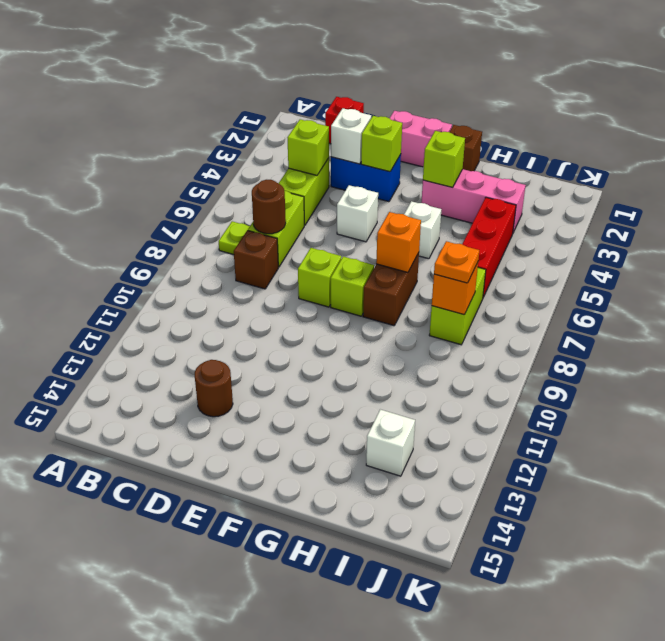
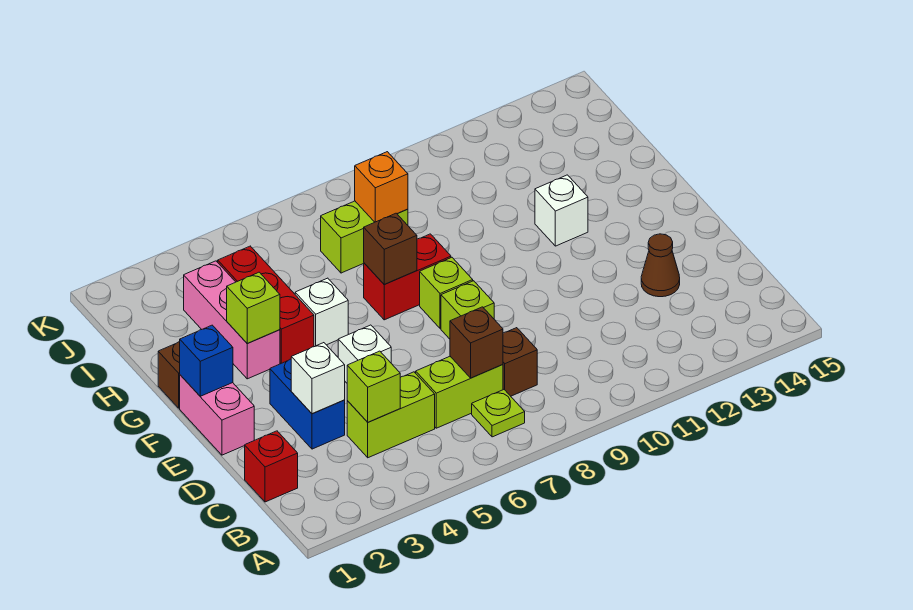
brown 1x1 round brick [252,180,286,234] -> brown 1x1 brick [450,307,503,378]
brown 1x1 round brick [195,360,233,417] -> brown 1x1 cone [641,234,680,297]
lime 1x1 brick [361,116,402,172] -> none
none -> blue 1x1 brick [180,325,233,396]
brown 1x2 brick [363,253,419,326] -> red 1x2 brick [364,234,451,320]
orange 1x1 brick [376,212,421,272] -> brown 1x1 brick [364,213,417,284]
red 1x3 brick [462,198,516,297] -> red 1x3 brick turned to [218,246,314,363]
orange 1x1 plate [434,241,479,283] -> none
white 1x1 brick [366,409,415,476] -> white 1x1 brick moved to [535,175,588,246]

